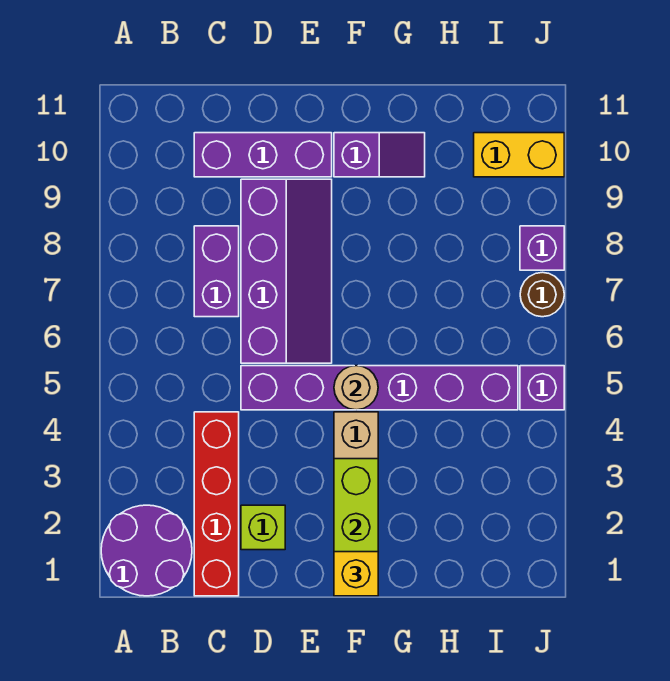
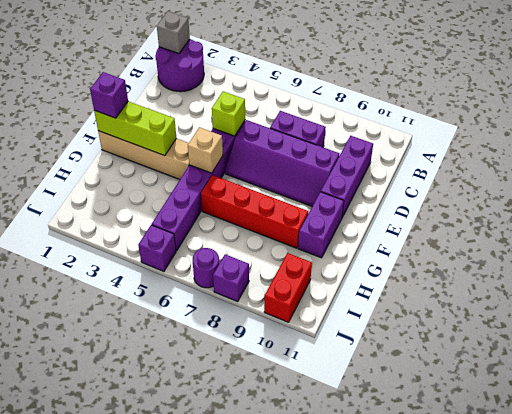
none -> grey 1x1 brick [157,11,190,53]
red 1x4 brick [194,412,239,596] -> red 1x4 brick moved to [201,175,308,248]
lime 1x1 brick [241,505,285,550] -> lime 1x1 brick moved to [212,91,245,136]
yellow 1x1 brick [334,552,378,596] -> purple 1x1 brick [90,72,128,118]
tan 1x1 round brick [334,366,378,410] -> tan 1x1 brick [188,127,223,173]
purple 1x2 slope [334,133,425,177] -> purple 1x2 brick [298,192,344,258]
yellow 1x2 brick [474,133,564,177] -> red 1x2 brick [264,253,312,322]
brown 1x1 round brick [520,272,564,317] -> purple 1x1 round brick [193,248,219,288]

